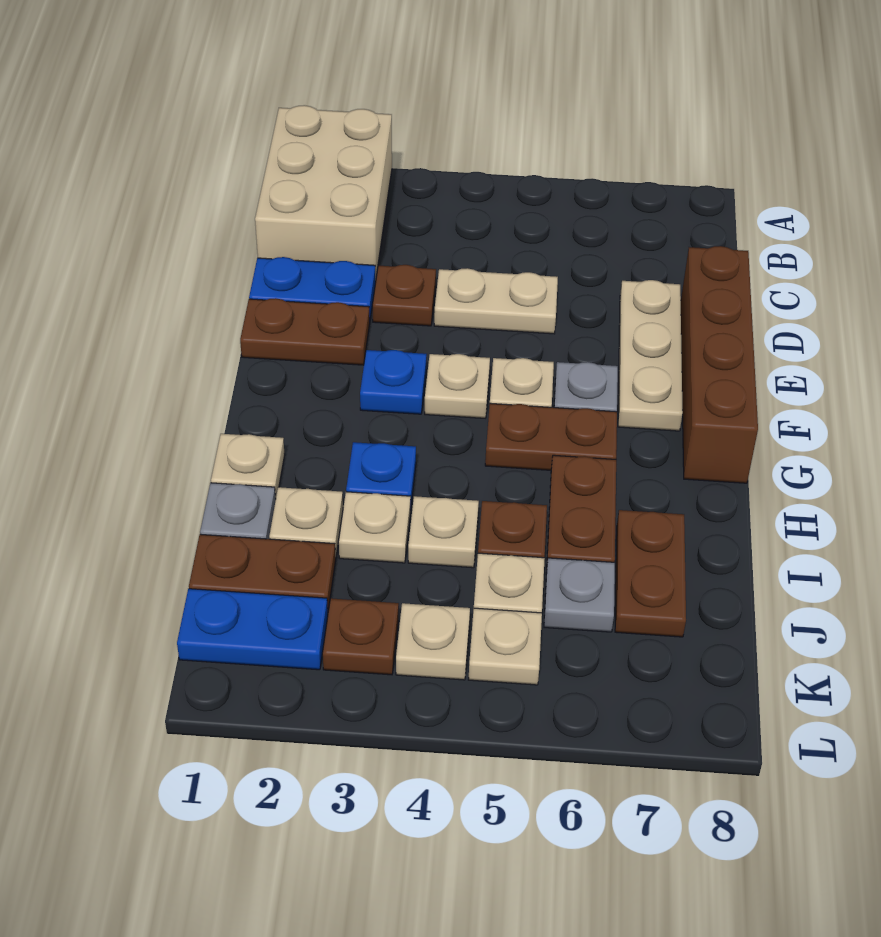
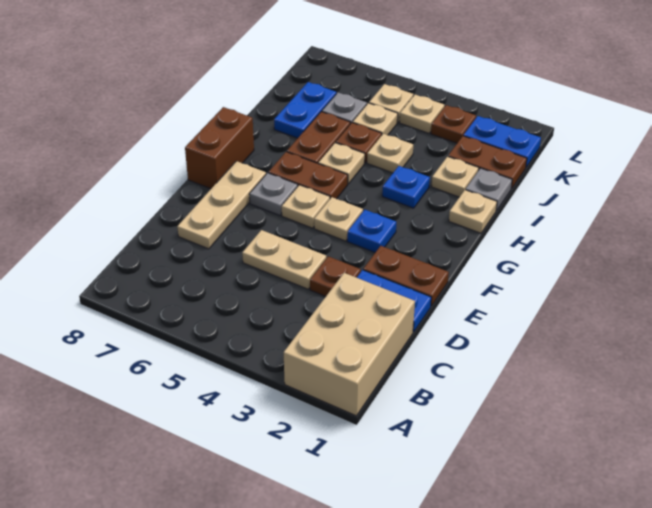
brown 1x4 brick [681,246,758,483] -> brown 1x2 brick [185,107,254,189]
tan 1x1 plate [339,492,411,563] -> tan 1x1 plate moved to [318,143,365,184]
brown 1x2 plate [615,510,686,637] -> blue 1x2 plate [274,82,336,138]

